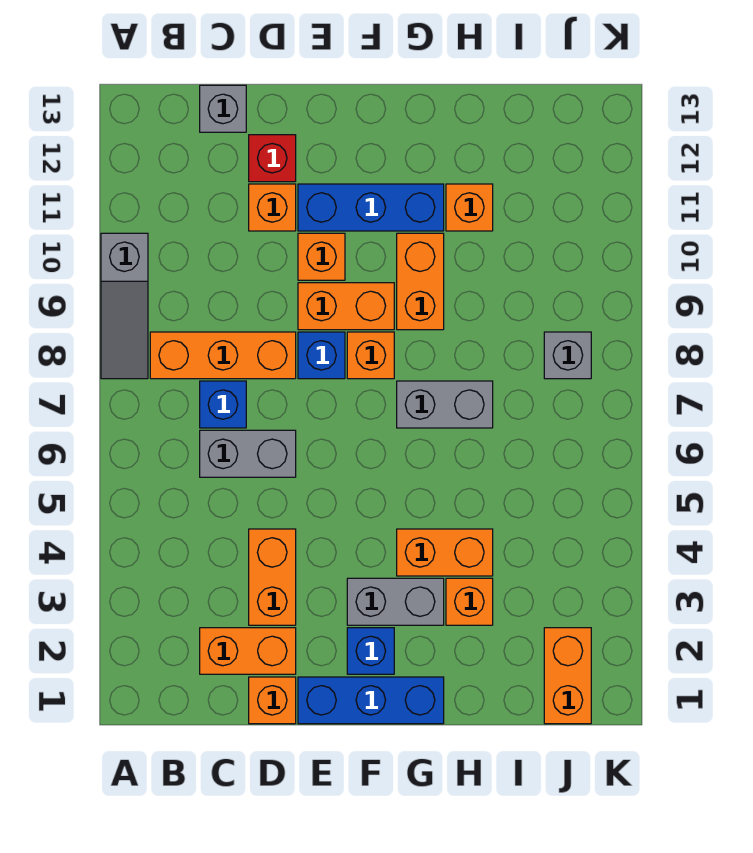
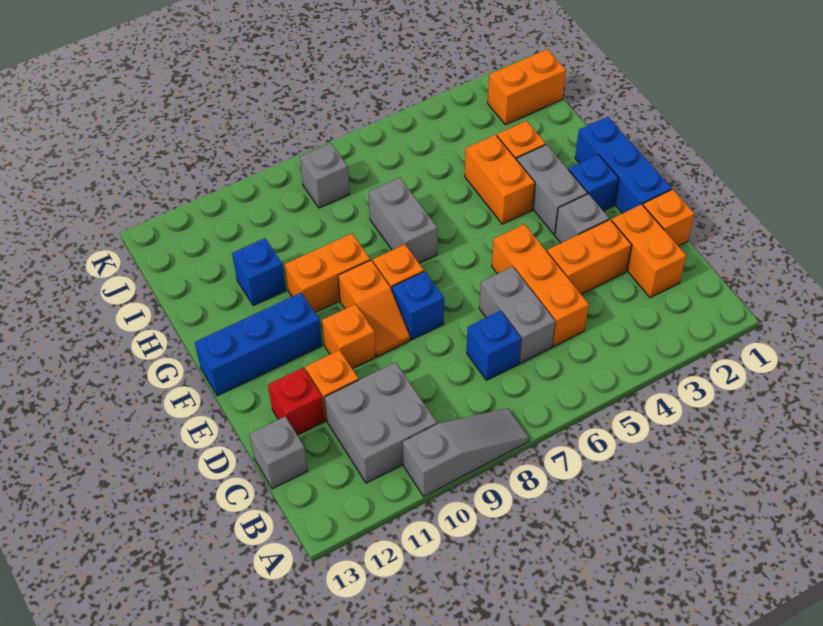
orange 1x3 brick [150,332,296,379] -> orange 1x3 brick moved to [492,224,589,347]
none -> grey 2x2 brick [325,362,437,483]
none -> grey 1x1 brick [555,194,609,243]
orange 1x2 brick [298,283,394,330] -> orange 1x2 slope [338,260,410,357]
blue 1x3 brick [298,184,444,231] -> blue 1x3 brick turned to [195,293,322,396]
orange 1x1 brick [446,184,493,231] -> blue 1x1 brick [232,238,286,306]

